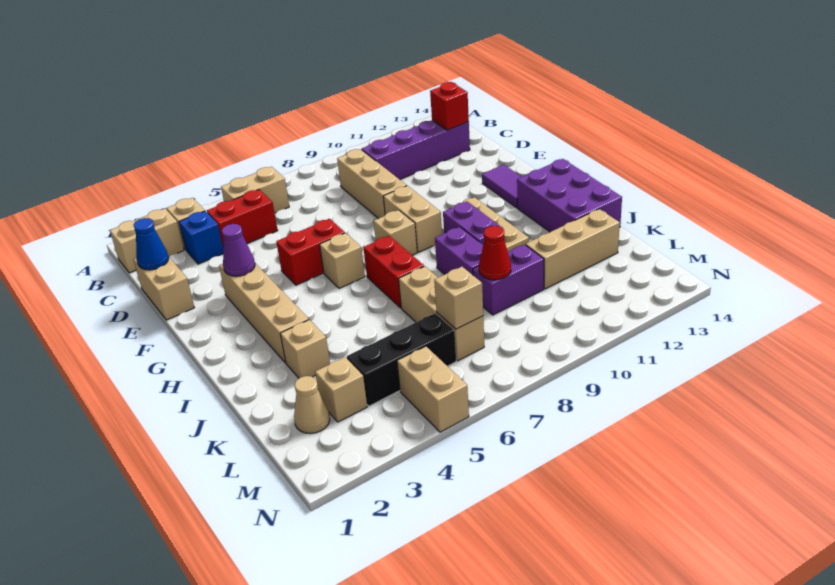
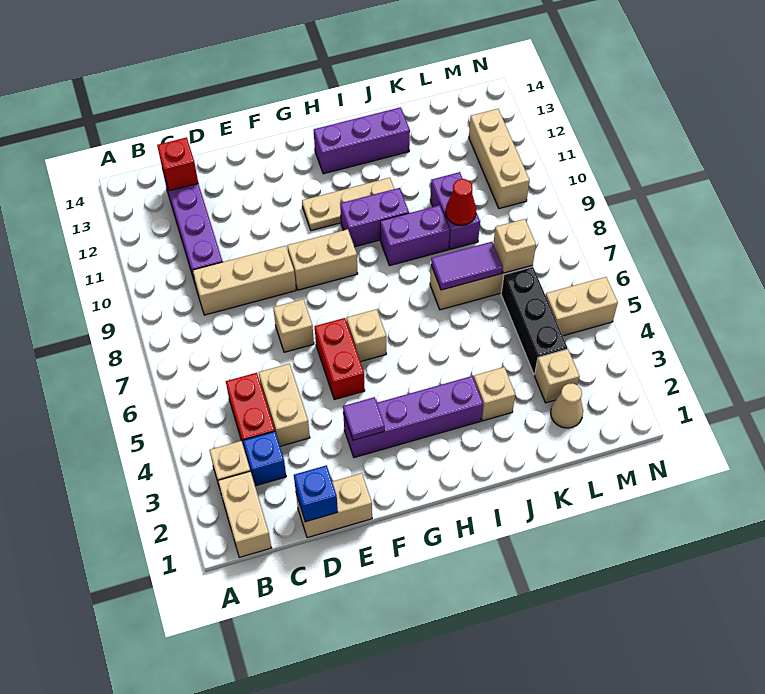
tan 1x2 brick [221,167,289,213] -> tan 1x2 brick moved to [259,364,310,446]
blue 1x1 cone [134,218,169,270] -> blue 1x1 brick [294,465,338,522]
tan 1x4 brick [219,263,309,363] -> purple 1x4 brick [343,376,483,458]
purple 1x1 cone [222,224,255,276] -> purple 1x1 tile [343,397,385,440]
purple 1x2 tile [482,165,521,208] -> purple 1x2 tile moved to [431,242,503,290]
tan 1x1 brick [374,210,417,255] -> tan 1x1 brick moved to [273,299,314,352]
red 1x2 brick [363,236,424,308] -> none
purple 2x3 brick [517,159,622,232] -> purple 1x3 brick [314,107,410,174]
tan 1x3 brick [526,209,620,289] -> tan 1x3 brick moved to [469,109,530,209]

